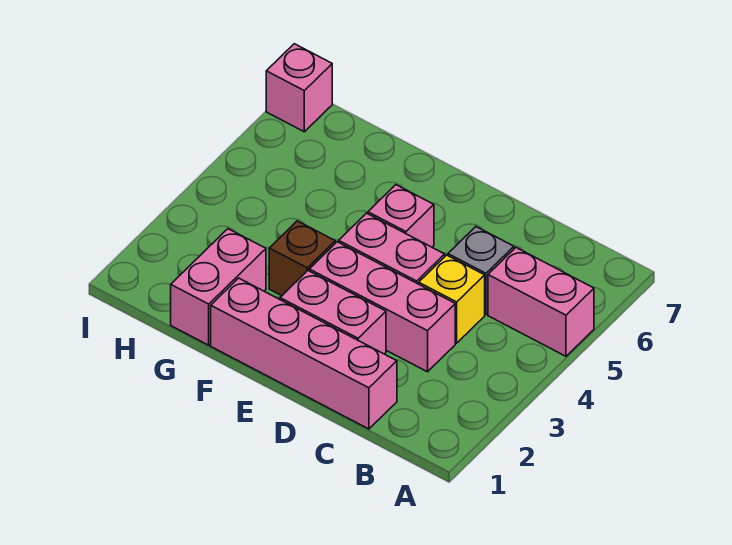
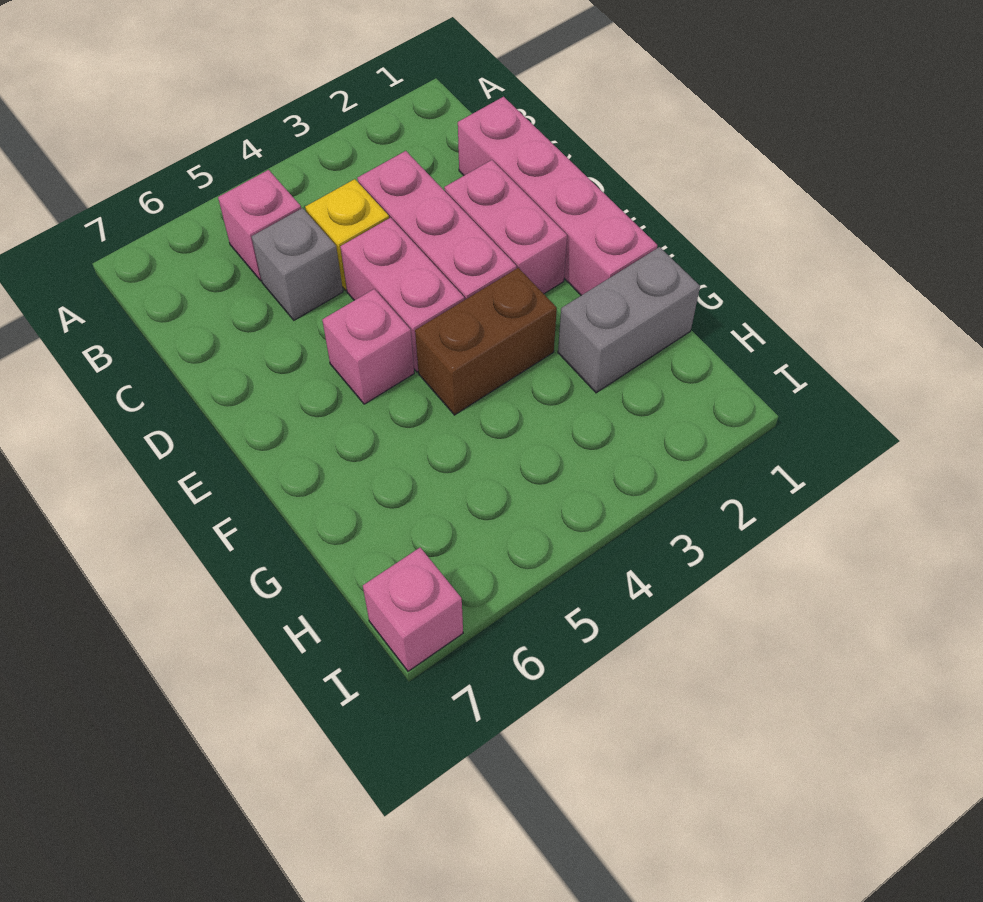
pink 1x2 brick [488,248,594,356] -> pink 1x1 brick [218,170,301,281]
brown 1x1 brick [269,221,335,296] -> brown 1x2 brick [415,268,557,415]
pink 1x2 brick [171,229,266,345] -> grey 1x2 brick [558,247,700,393]

